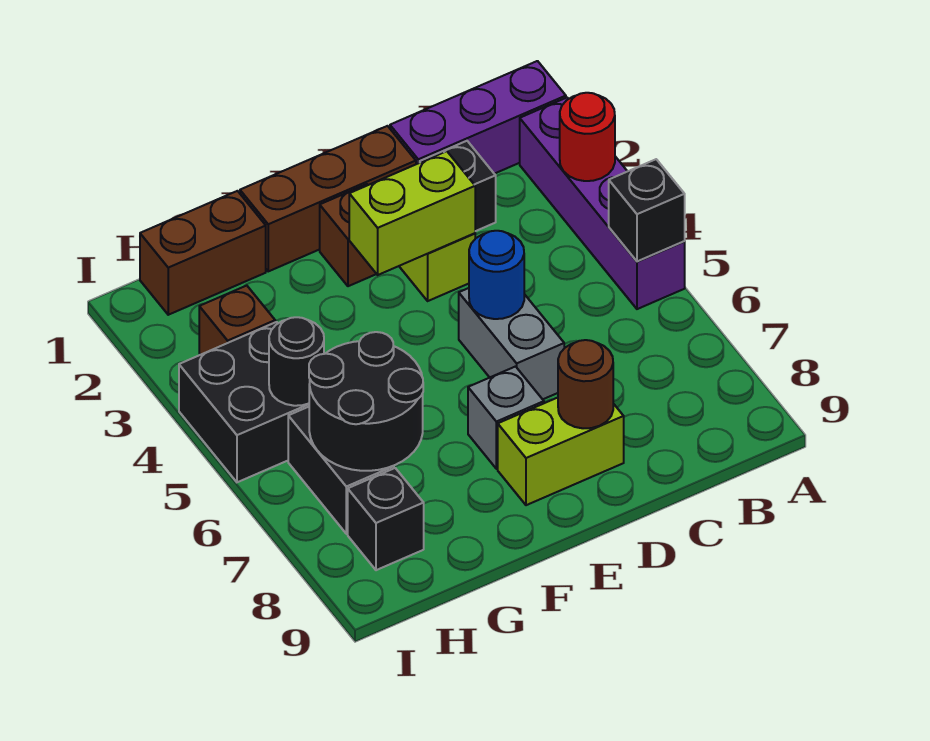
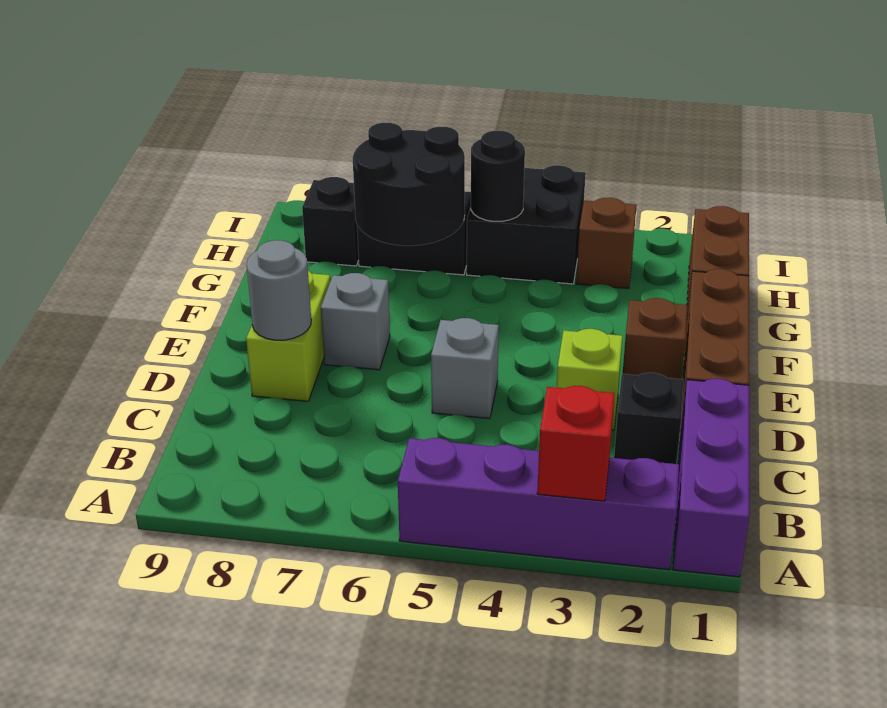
red 1x1 round brick [560,93,615,181] -> red 1x1 brick [537,386,615,501]
black 1x1 brick [609,159,685,261] -> none
lime 1x2 brick [349,151,475,275] -> none
grey 1x2 brick [459,288,564,399] -> grey 1x1 brick [431,318,499,419]
blue 1x1 round brick [469,231,524,319] -> none
brown 1x1 round brick [558,340,613,428] -> grey 1x1 round brick [247,240,311,340]

